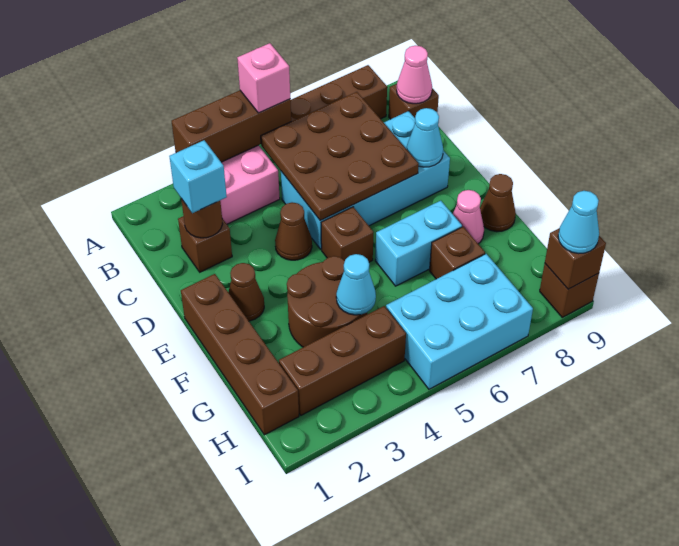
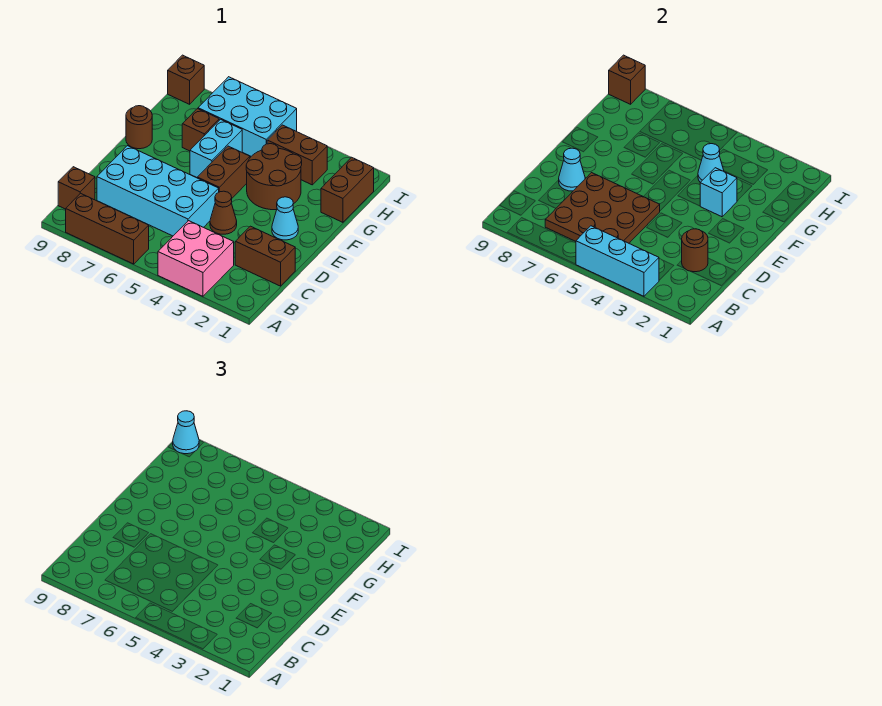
brown 1x3 brick [172,90,291,162] -> cyan 1x3 brick [576,226,659,296]
pink 1x1 brick [237,43,290,113] -> none
pink 1x1 cone [397,46,432,104] -> none
brown 1x1 brick [178,216,232,272] -> brown 1x2 brick [235,226,295,286]
cyan 1x1 brick [169,140,227,213] -> cyan 1x1 brick moved to [700,168,737,217]
brown 1x4 brick [181,274,299,435] -> brown 1x2 brick [321,157,374,222]
brown 1x1 cone [228,263,264,321] -> cyan 1x1 cone [272,197,298,240]
brown 1x1 brick [321,207,373,262] -> brown 1x2 brick [197,146,250,198]
cyan 1x2 brick [375,201,462,286] -> cyan 1x2 brick turned to [190,119,242,178]
pink 1x1 cone [453,190,484,244] -> none
brown 1x1 cone [480,174,516,232] -> brown 1x1 round brick [126,106,152,149]
brown 1x3 brick [279,306,406,415] -> brown 1x2 brick [267,125,327,185]

